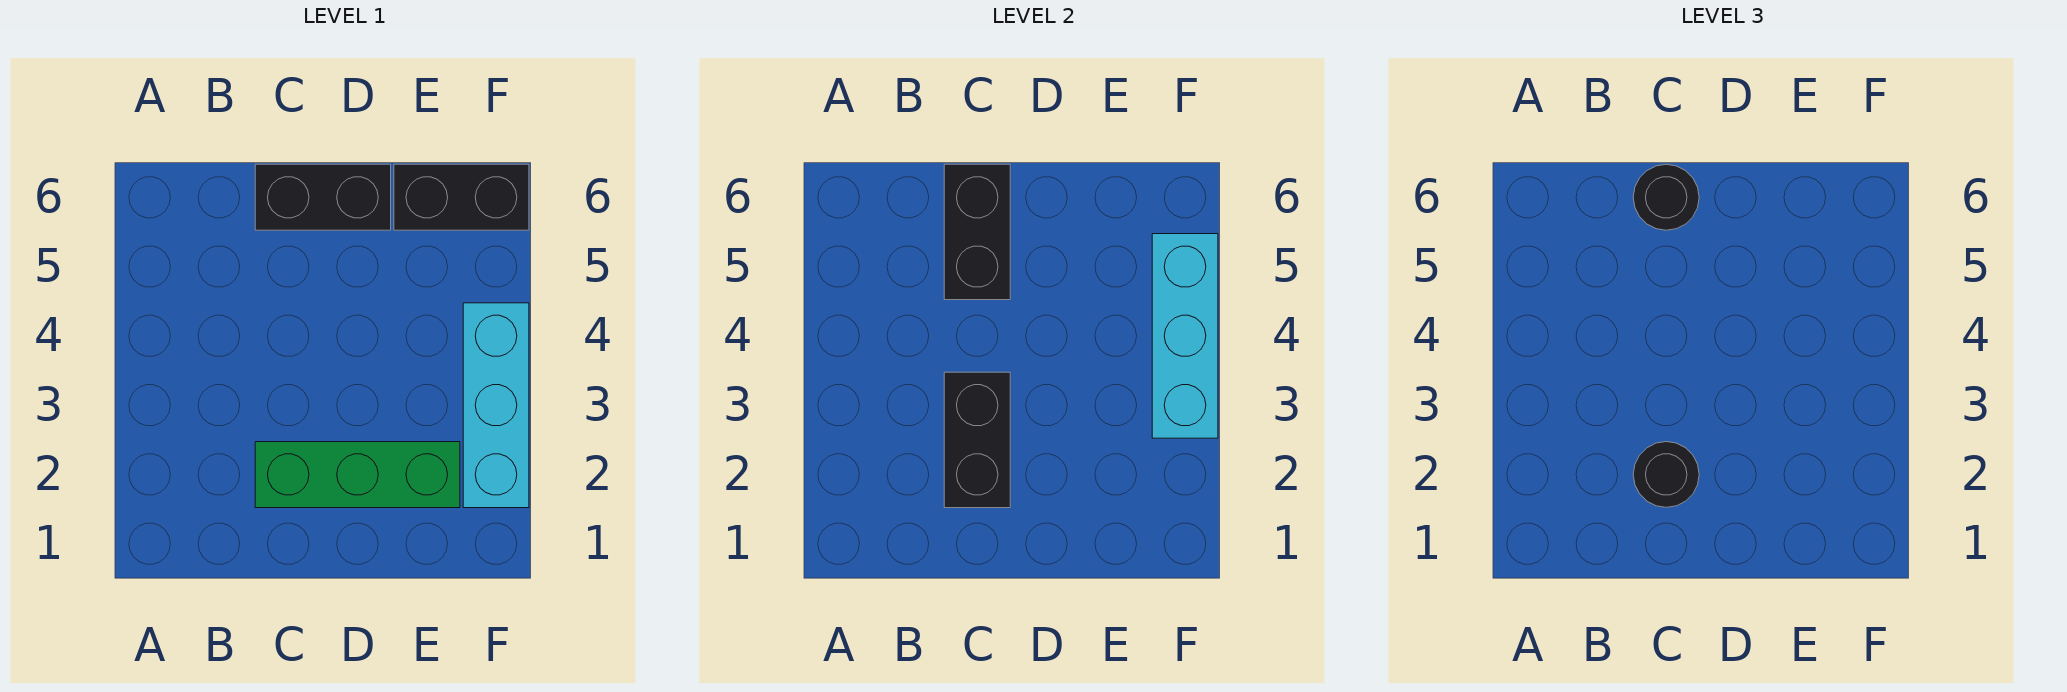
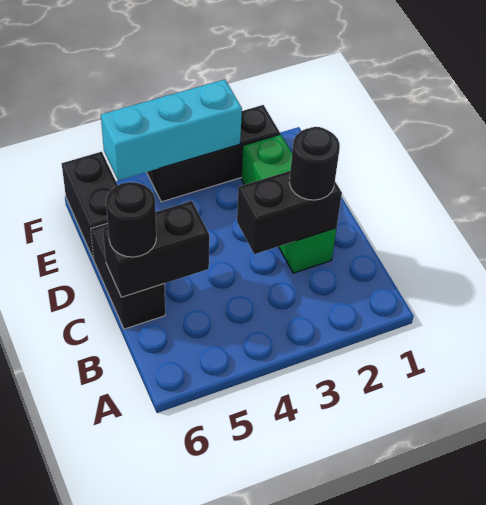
cyan 1x3 brick [463,303,529,508] -> black 1x3 brick [147,105,280,202]

